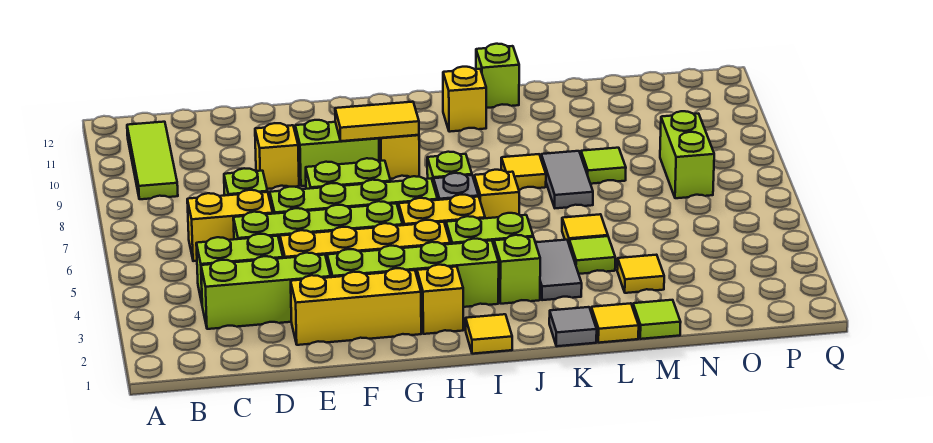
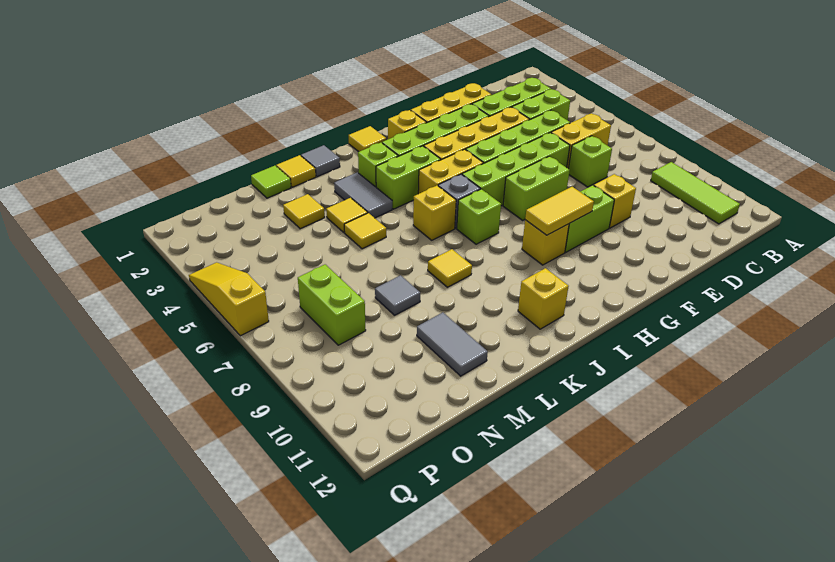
lime 1x1 brick [476,44,519,108] -> none
lime 1x1 tile [569,236,615,274] -> yellow 1x1 tile [326,198,368,232]
grey 1x2 tile [541,151,593,208] -> grey 1x2 tile moved to [417,312,488,376]
lime 1x1 tile [581,148,626,184] -> grey 1x1 tile [375,275,420,315]
none -> yellow 1x3 slope [189,262,269,336]

